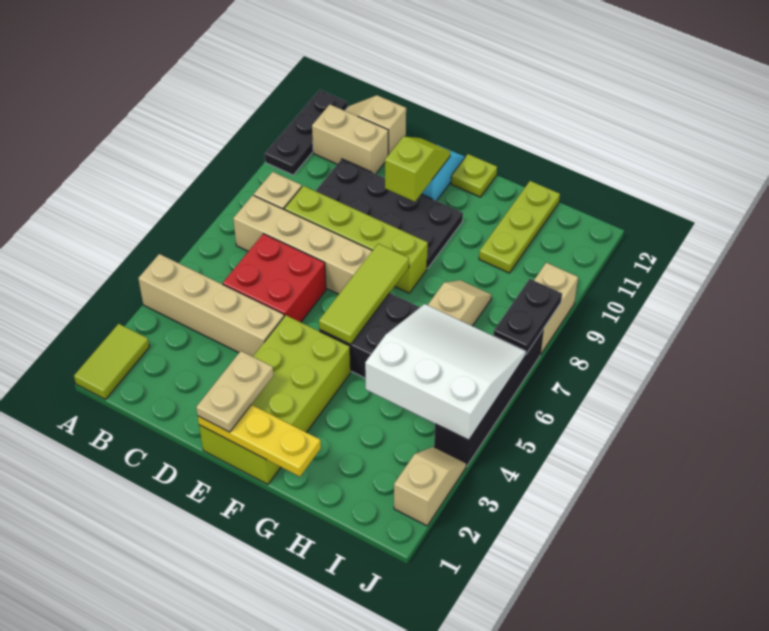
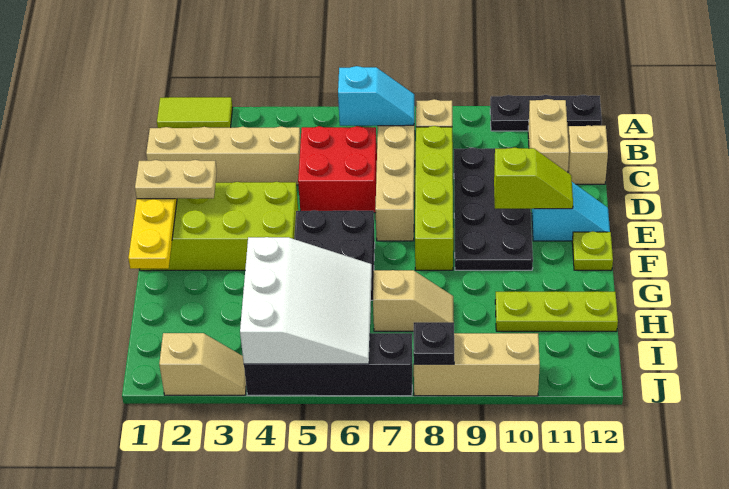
tan 1x4 brick [138,254,284,357] -> tan 1x4 brick turned to [146,127,301,185]
none -> cyan 1x2 slope [338,66,415,126]
lime 1x3 tile [319,244,409,345] -> none
black 1x2 plate [493,279,562,355] -> black 1x1 plate [413,322,454,364]
tan 1x2 brick [534,263,578,355] -> tan 1x3 brick [414,333,540,396]

